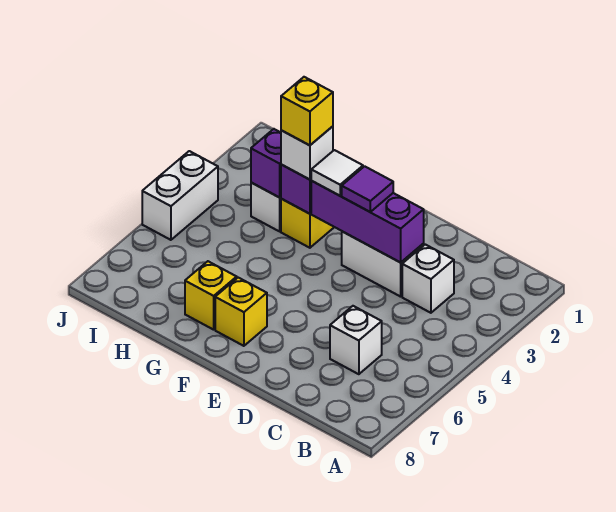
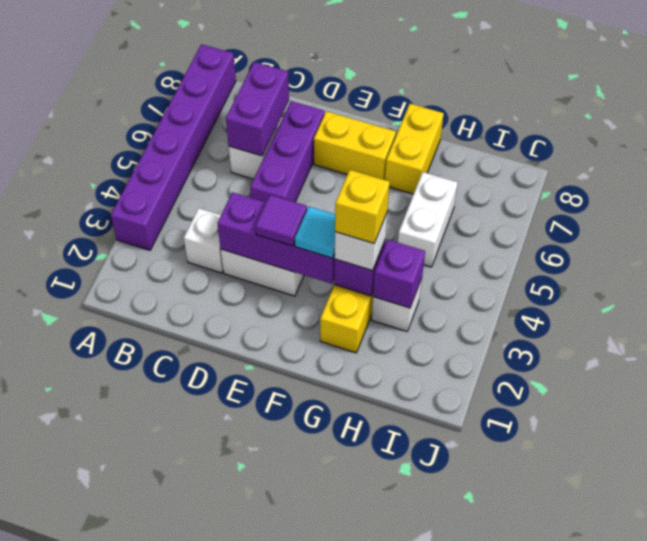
none -> purple 1x6 brick [111,44,236,250]
none -> purple 1x2 brick [226,62,289,156]
none -> purple 1x3 brick [250,101,324,202]
white 1x1 tile [311,150,363,196] -> cyan 1x1 tile [295,207,335,258]
yellow 1x1 brick [215,278,267,346] -> yellow 1x2 brick [314,111,396,180]
yellow 1x1 brick [185,261,237,330] -> yellow 1x2 brick [385,104,444,194]
white 1x2 brick [142,151,218,240] -> white 1x2 brick moved to [398,172,458,267]

